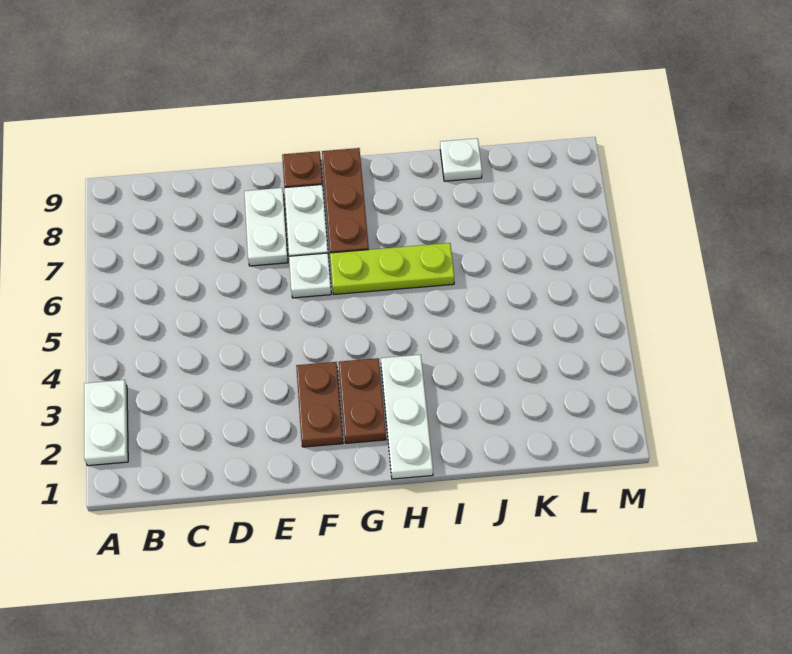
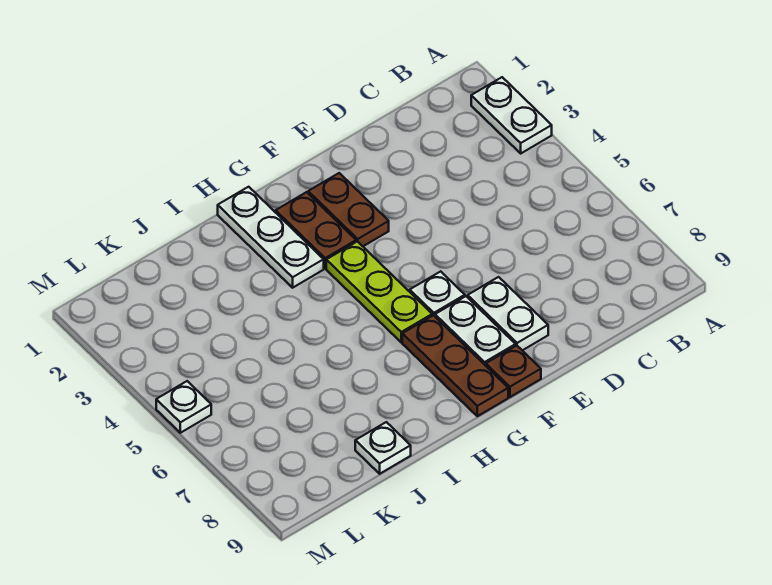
lime 1x3 plate [330,243,454,294] -> lime 1x3 plate turned to [326,241,432,342]
none -> white 1x1 plate [156,381,211,433]

